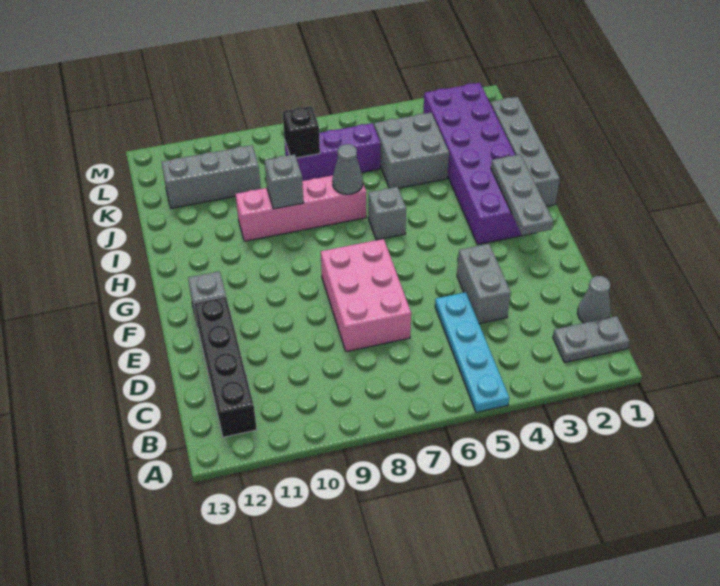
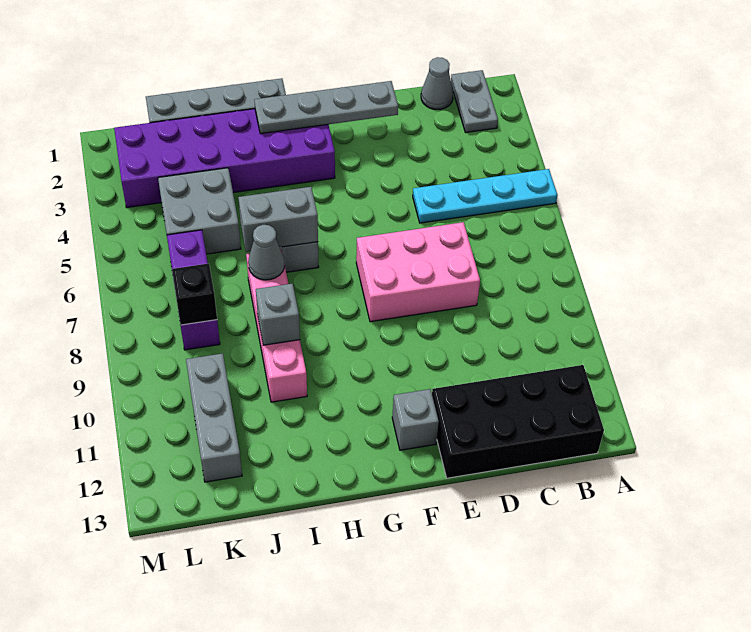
black 1x4 brick [194,297,257,437] -> black 2x4 brick [432,365,604,478]
grey 1x2 brick [457,244,511,324] -> grey 1x2 brick moved to [238,187,318,252]
grey 1x3 plate [491,154,553,236] -> grey 1x4 plate [254,81,398,134]

